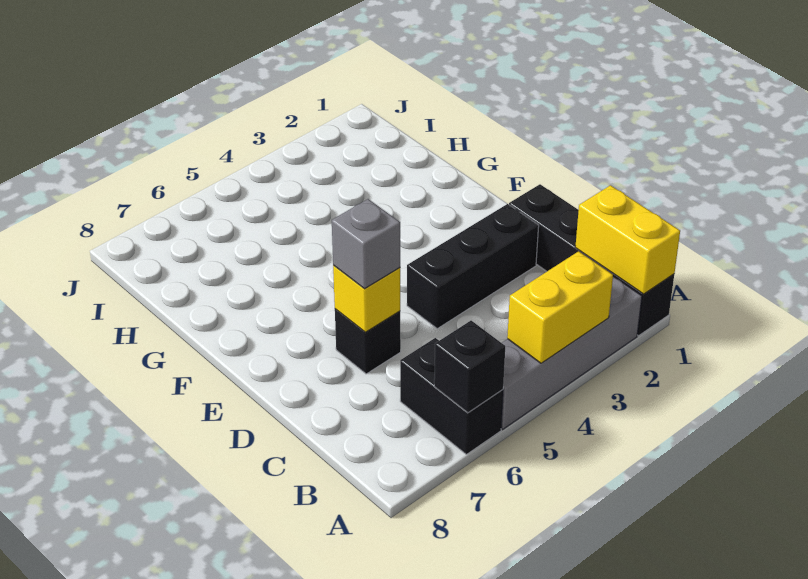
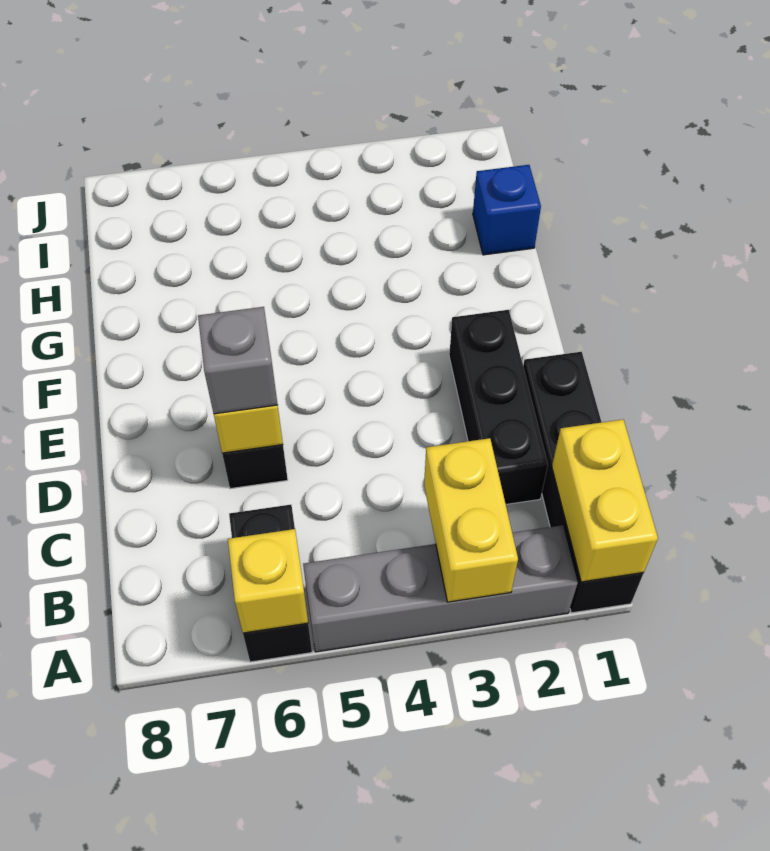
yellow 1x2 brick [507,251,613,363] -> yellow 1x2 brick turned to [424,438,518,602]
black 1x1 brick [434,321,505,413] -> yellow 1x1 brick [228,529,308,633]
black 1x3 brick [407,204,539,329] -> black 1x3 brick turned to [449,310,548,504]
none -> blue 1x1 brick [473,165,541,255]

